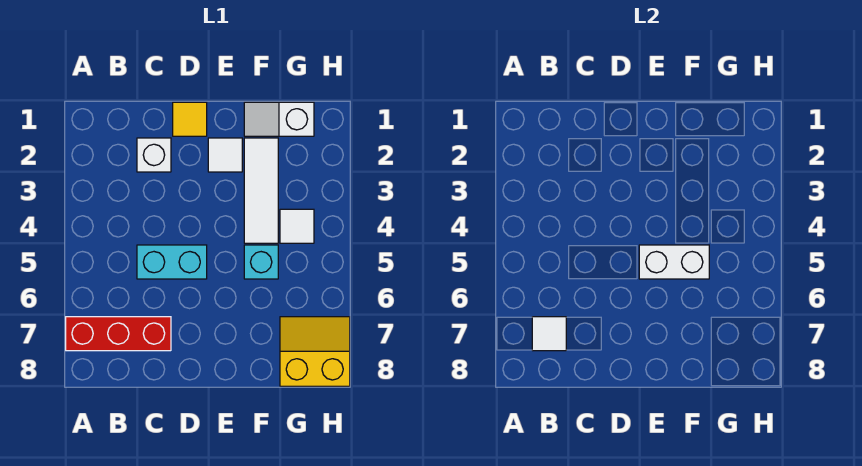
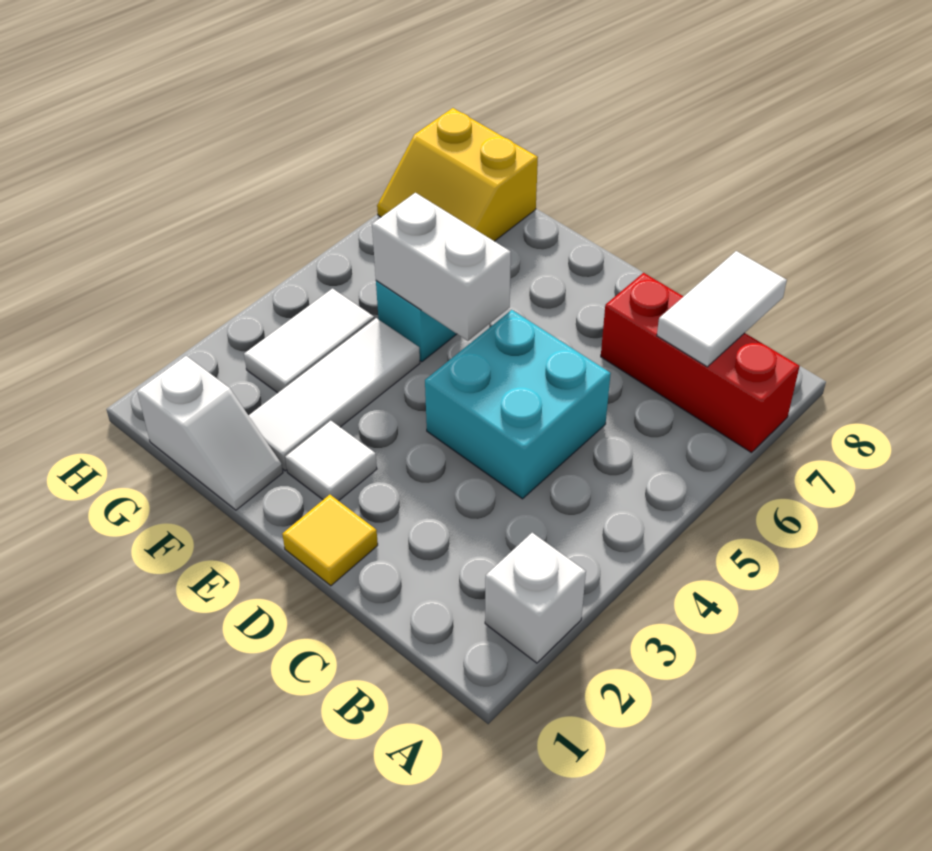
white 1x1 tile [532,317,566,351] -> white 1x2 tile [657,251,787,367]
white 1x1 brick [137,138,171,172] -> white 1x1 brick moved to [485,533,586,663]
cyan 1x2 brick [137,245,207,279] -> cyan 2x2 brick [425,310,611,499]
white 1x1 tile [280,209,314,243] -> white 1x2 tile [244,289,374,393]

